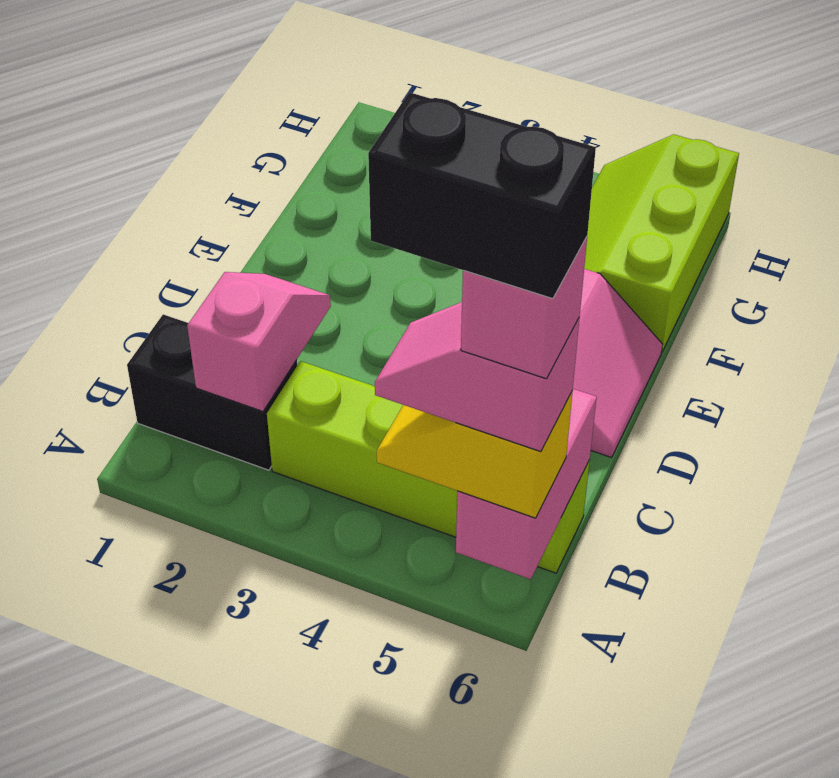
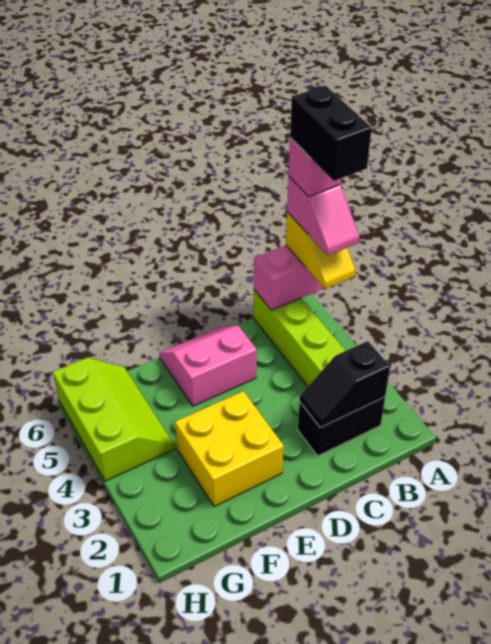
black 1x2 brick [127,314,297,470] -> black 1x2 brick turned to [298,397,385,456]
pink 1x2 slope [187,272,331,411] -> black 1x2 slope [300,341,390,428]
none -> yellow 2x2 brick [175,391,284,506]
lime 2x3 slope [584,134,739,351] -> lime 2x3 slope turned to [53,358,175,481]

